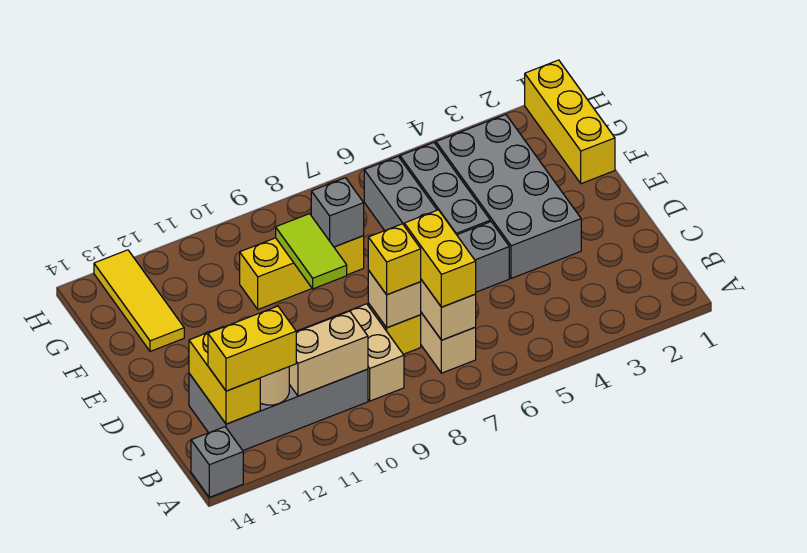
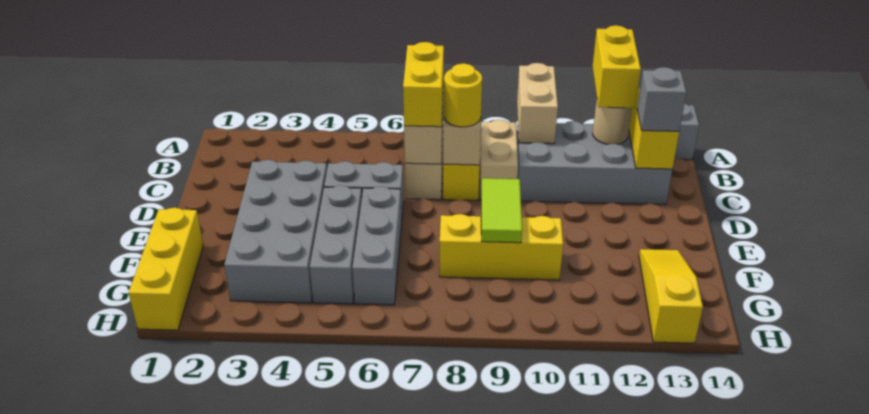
tan 1x2 brick [289,311,368,396] -> tan 1x2 brick turned to [517,63,558,144]
yellow 1x2 brick [208,306,296,391] -> yellow 1x2 brick turned to [592,25,641,108]
yellow 1x1 brick [368,224,421,295] -> yellow 1x1 round brick [444,63,482,127]
grey 1x1 brick [311,178,364,247] -> grey 1x1 brick moved to [637,67,686,131]
yellow 1x3 tile [94,250,184,351] -> yellow 1x3 slope [639,249,703,343]

